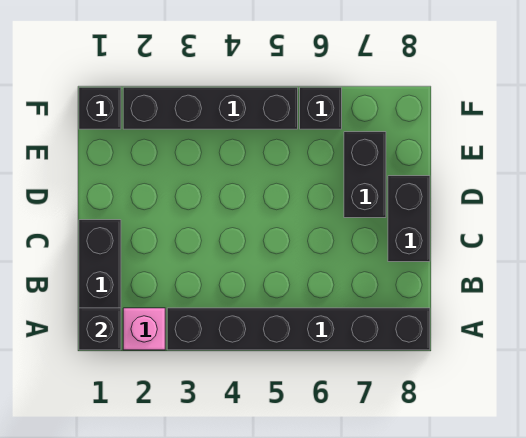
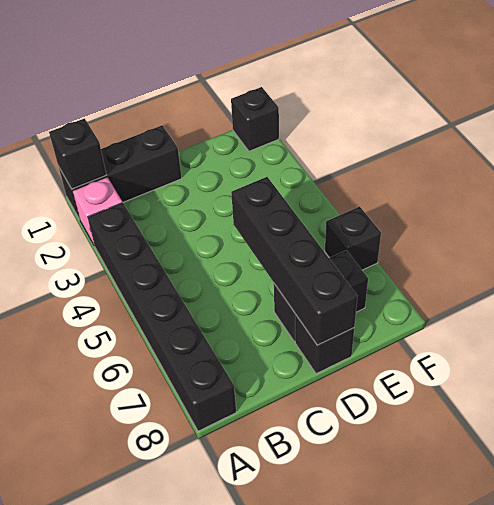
black 1x2 brick [388,176,430,262] -> black 1x1 brick [295,314,354,374]
black 1x4 brick [123,87,298,129] -> black 1x4 brick moved to [231,177,357,345]

